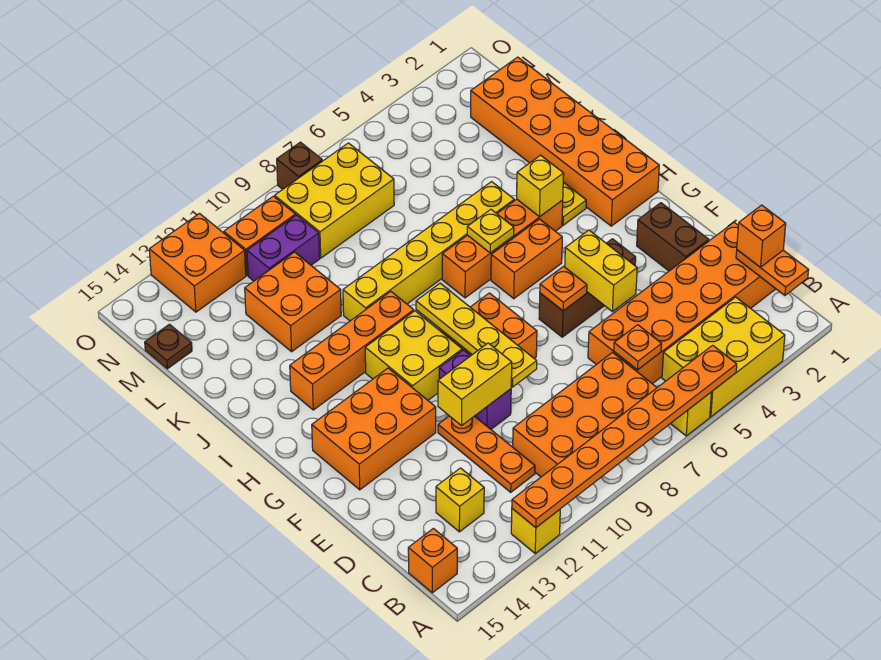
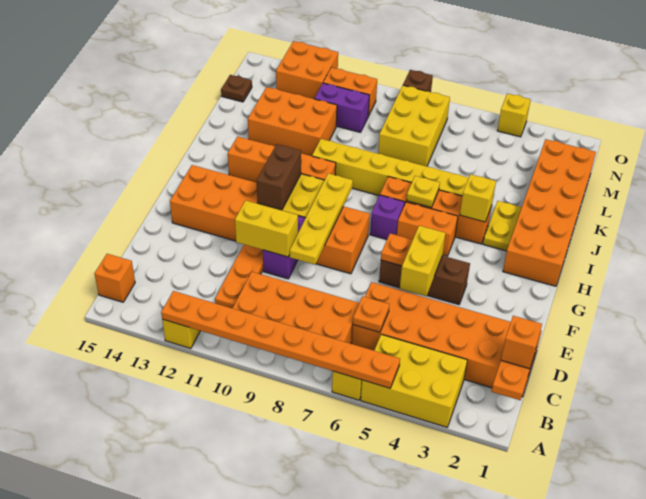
yellow 1x1 brick [436,468,484,532] -> yellow 1x1 brick moved to [497,94,531,137]
brown 1x2 brick [637,203,709,271] -> brown 1x2 brick moved to [257,144,301,210]
none -> purple 1x1 brick [370,195,405,239]
orange 2x2 brick [245,252,341,352] -> orange 2x3 brick [248,87,337,156]
yellow 2x3 brick [275,143,394,258] -> yellow 2x3 brick turned to [378,85,450,166]

